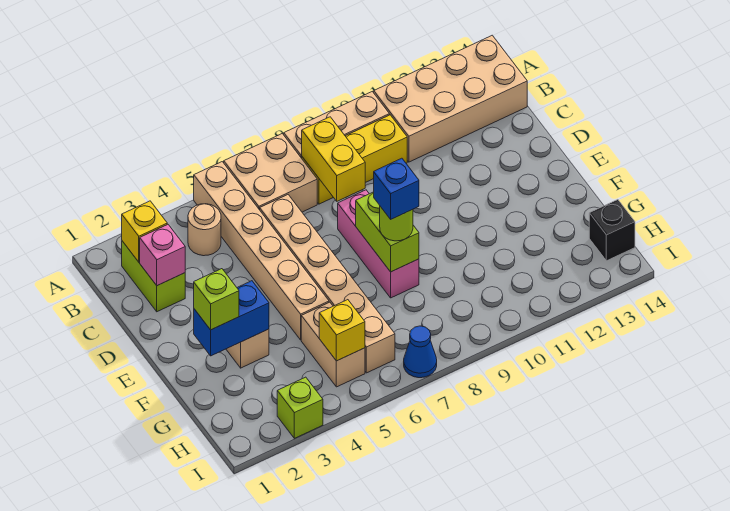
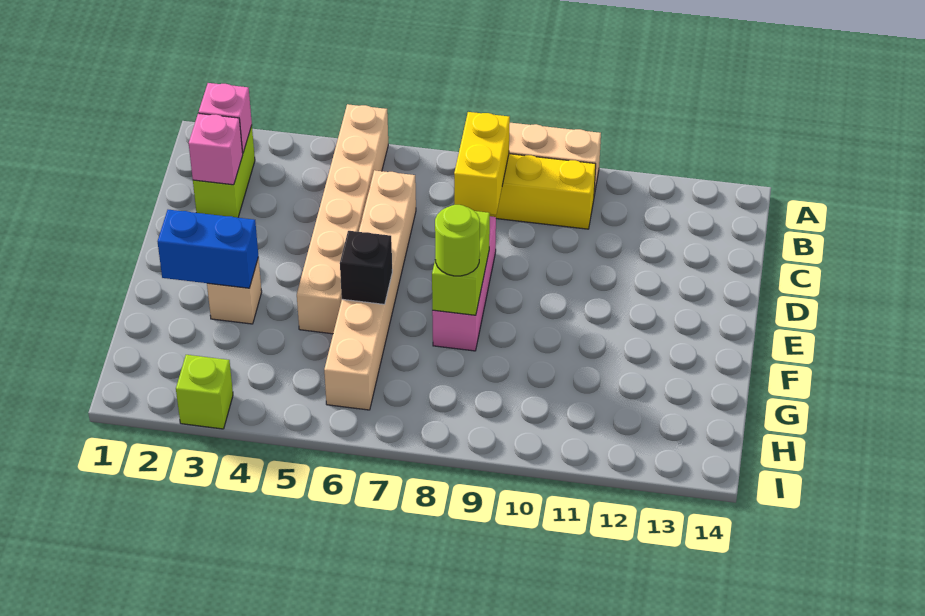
tan 2x2 brick [224,134,317,212] -> none
tan 2x4 brick [374,35,527,162] -> none
yellow 1x1 brick [122,201,167,262] -> pink 1x1 brick [199,83,252,153]
tan 1x1 round brick [188,204,221,256] -> none
lime 1x1 brick [194,269,239,330] -> none
blue 1x1 brick [374,158,419,219] -> none
tan 1x2 brick [301,302,365,387] -> none
yellow 1x1 brick [319,300,365,361] -> none
black 1x1 brick [589,200,635,261] -> black 1x1 brick moved to [340,231,392,304]
blue 1x1 cone [404,326,437,378] -> none

